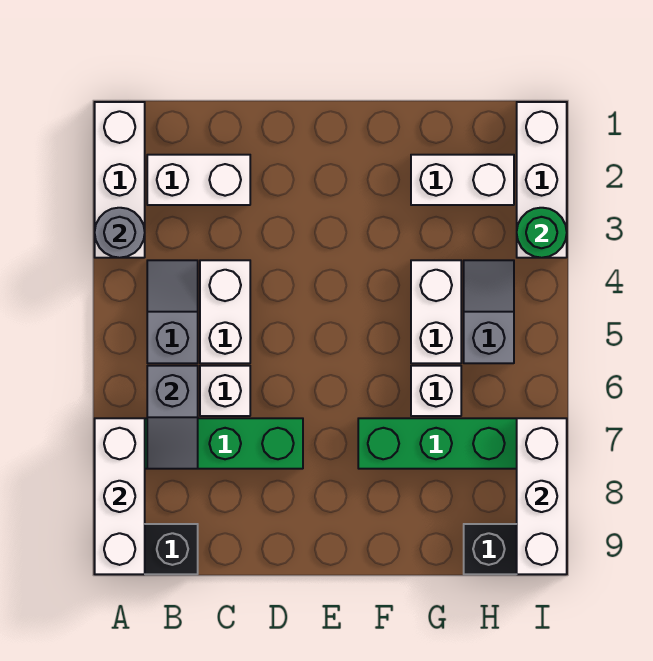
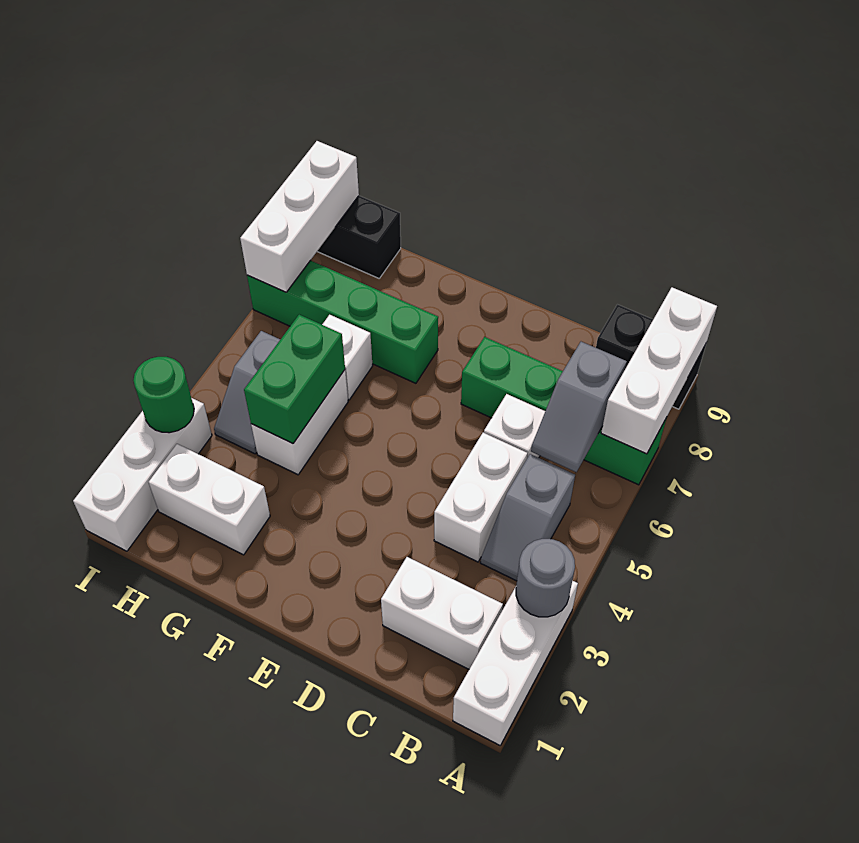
grey 1x2 slope [147,366,198,469] -> grey 1x2 slope turned to [531,342,627,472]
none -> green 1x2 brick [244,315,345,444]

